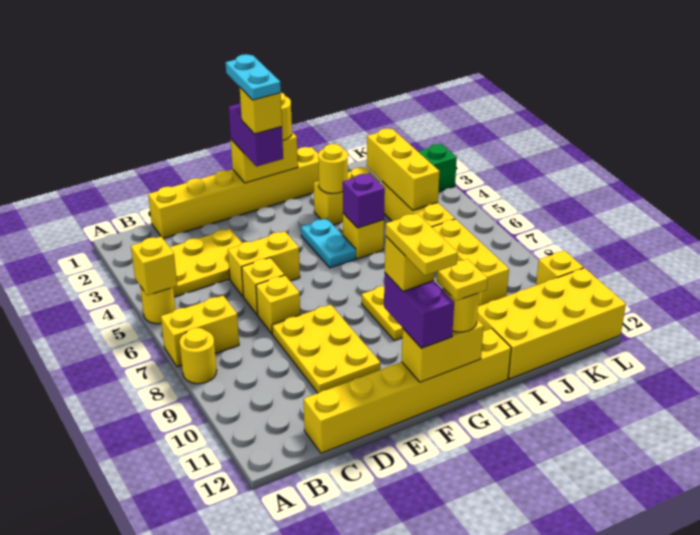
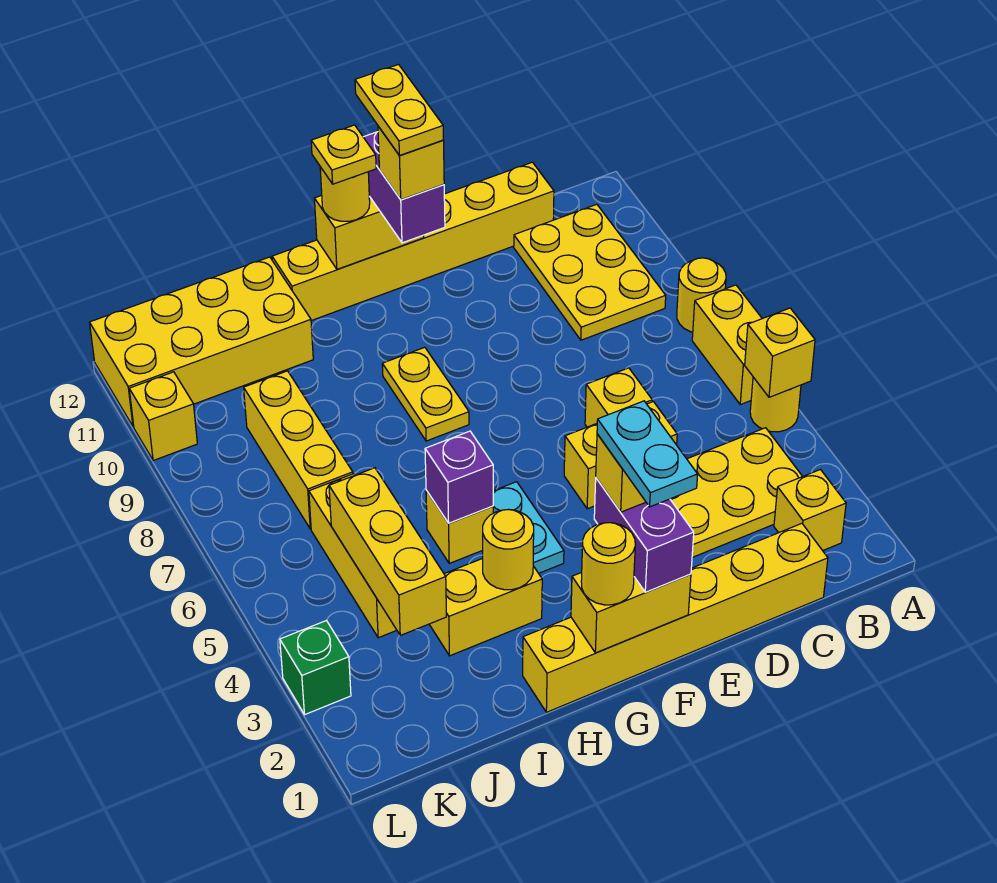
yellow 1x2 brick [161,296,239,367] -> yellow 1x2 brick turned to [692,285,762,405]
yellow 1x1 brick [256,275,300,334] -> yellow 1x1 brick moved to [774,470,846,551]
yellow 2x3 plate [272,305,380,393] -> yellow 2x3 plate moved to [514,204,666,340]

